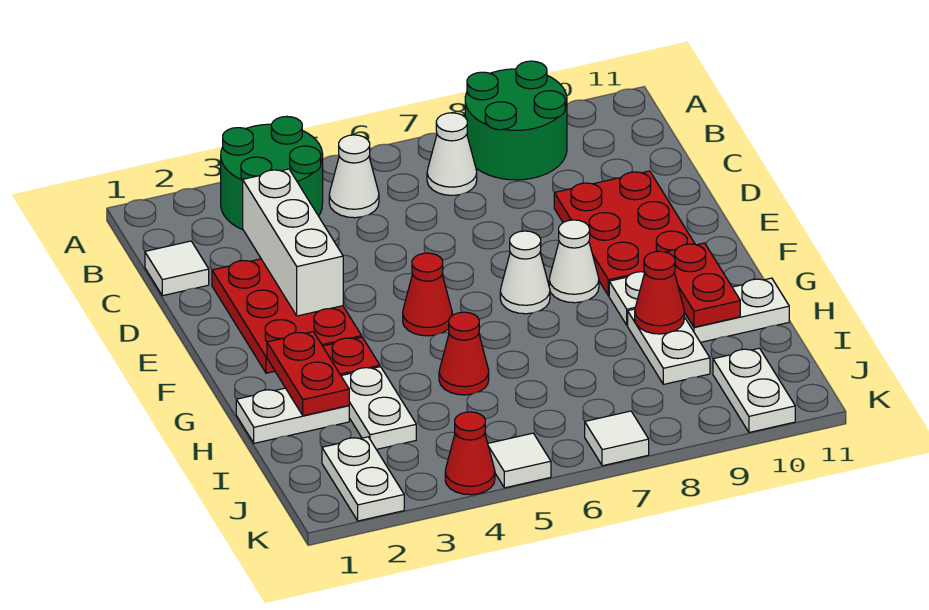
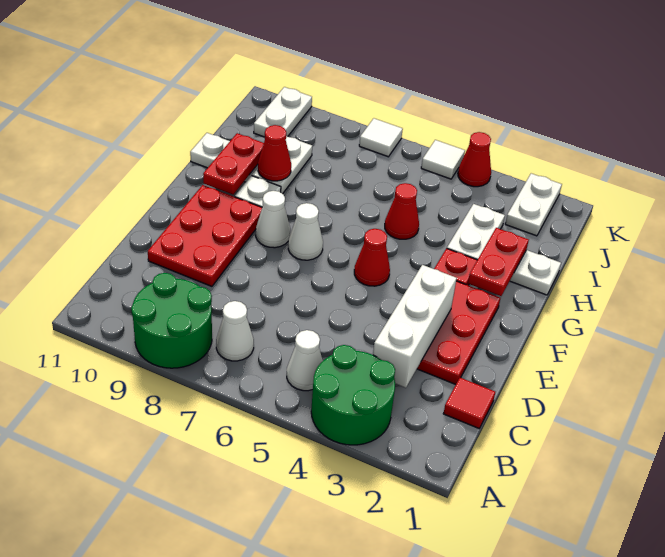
white 1x1 tile [145,241,209,296] -> red 1x1 tile [443,378,495,428]

